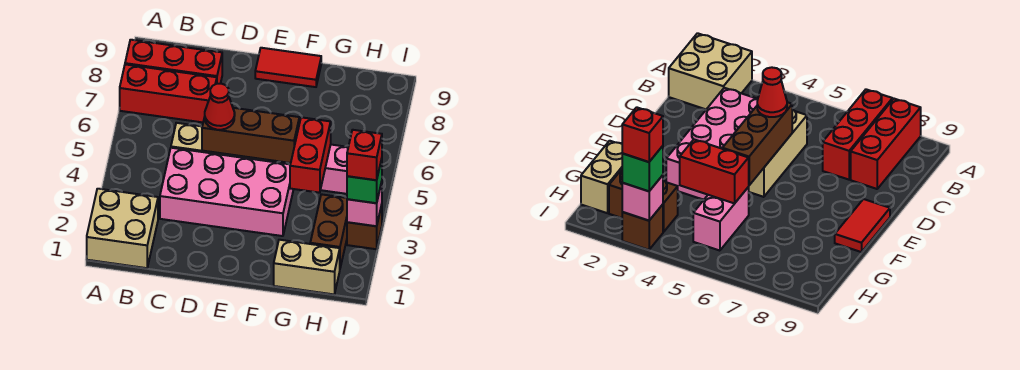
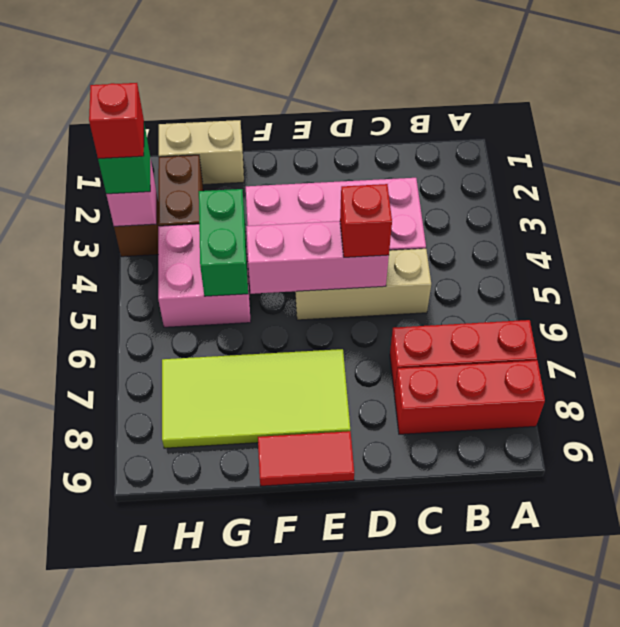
tan 2x2 brick [87,189,158,268] -> none
brown 1x3 brick [202,108,299,163] -> pink 1x3 brick [246,221,389,294]
red 1x1 cone [205,84,235,130] -> red 1x1 brick [340,184,392,257]
none -> lime 2x4 tile [162,349,350,448]
red 1x2 brick [290,117,331,193] -> green 1x2 brick [199,189,248,296]
pink 1x2 brick [321,145,348,194] -> pink 2x2 brick [158,224,251,327]

